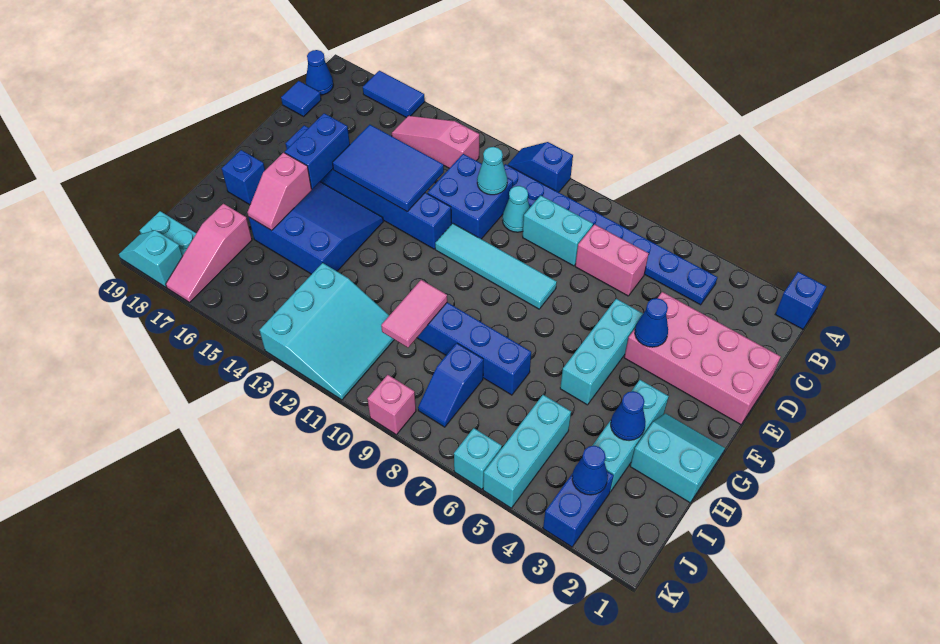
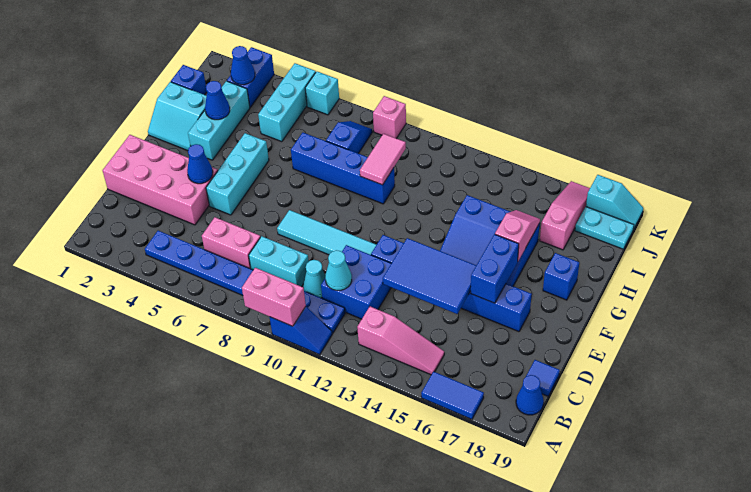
blue 1x1 brick [775,272,826,329] -> blue 1x1 brick moved to [171,65,207,95]
none -> pink 1x2 brick [242,268,306,326]
cyan 3x3 slope [259,263,394,400] -> none

